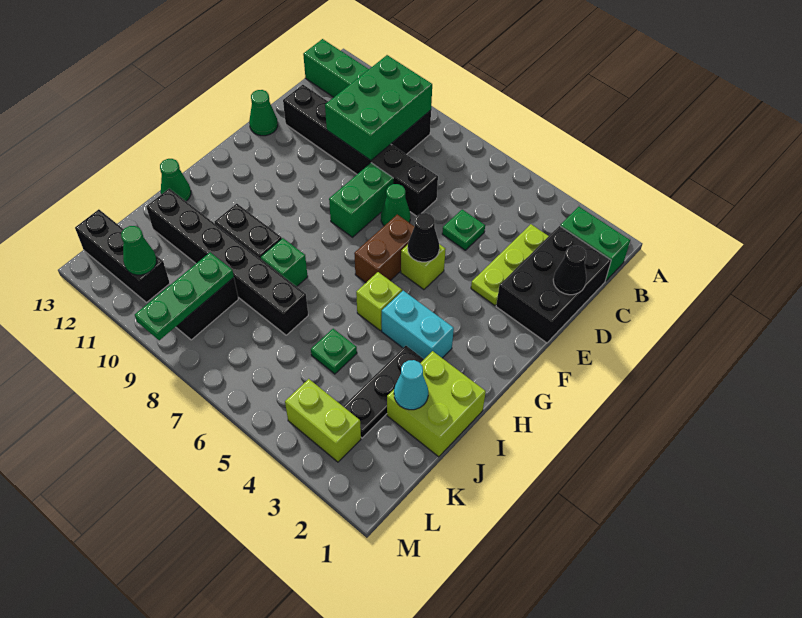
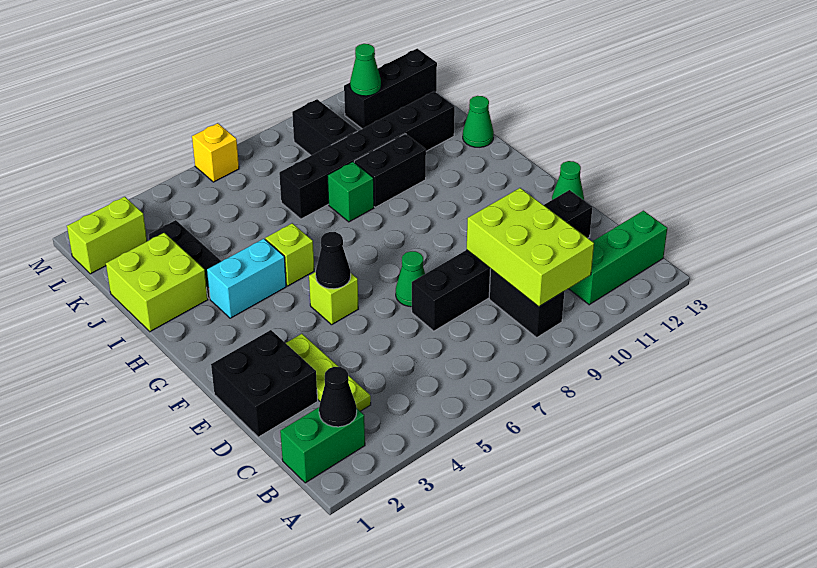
green 2x3 brick [325,55,432,160] -> lime 2x3 brick [467,188,594,307]
black 2x3 brick [496,226,611,343] -> black 2x2 brick [211,330,318,437]
black 1x1 cone [553,246,586,295] -> black 1x1 cone moved to [319,367,357,427]
green 1x1 plate [442,210,485,250] -> none
green 1x2 brick [329,163,393,237] -> none
brown 1x2 brick [354,215,414,283] -> none
cyan 1x1 cone [394,360,428,410] -> none
green 1x1 plate [311,329,357,374] -> none
green 1x3 plate [135,252,234,340] -> none
lime 1x2 brick [285,379,361,462] -> lime 1x2 brick moved to [67,197,147,274]
none -> yellow 1x1 brick [192,123,239,182]

